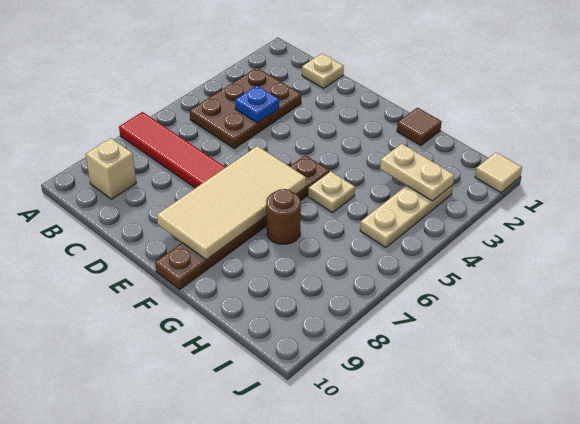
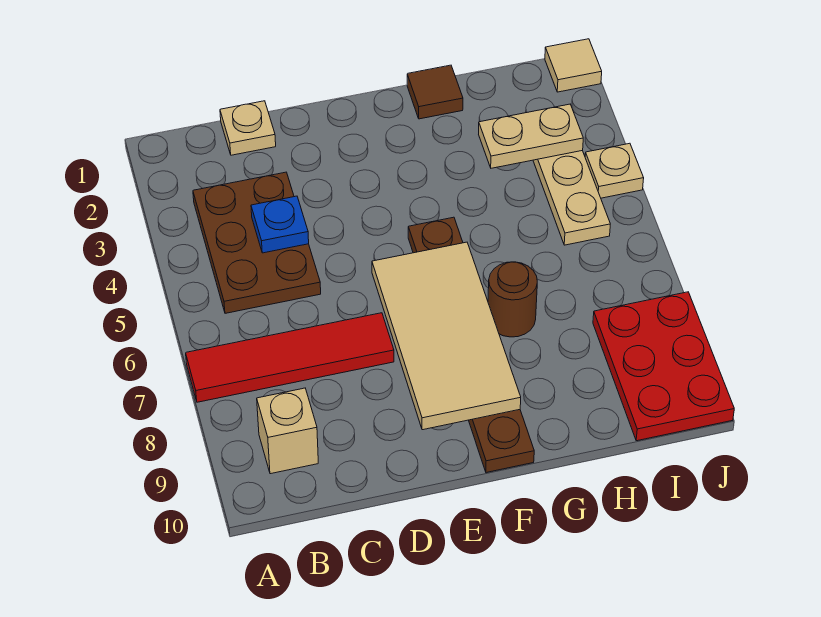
tan 1x1 plate [308,171,355,213] -> tan 1x1 plate moved to [585,143,644,198]
none -> red 2x3 plate [593,292,734,441]

